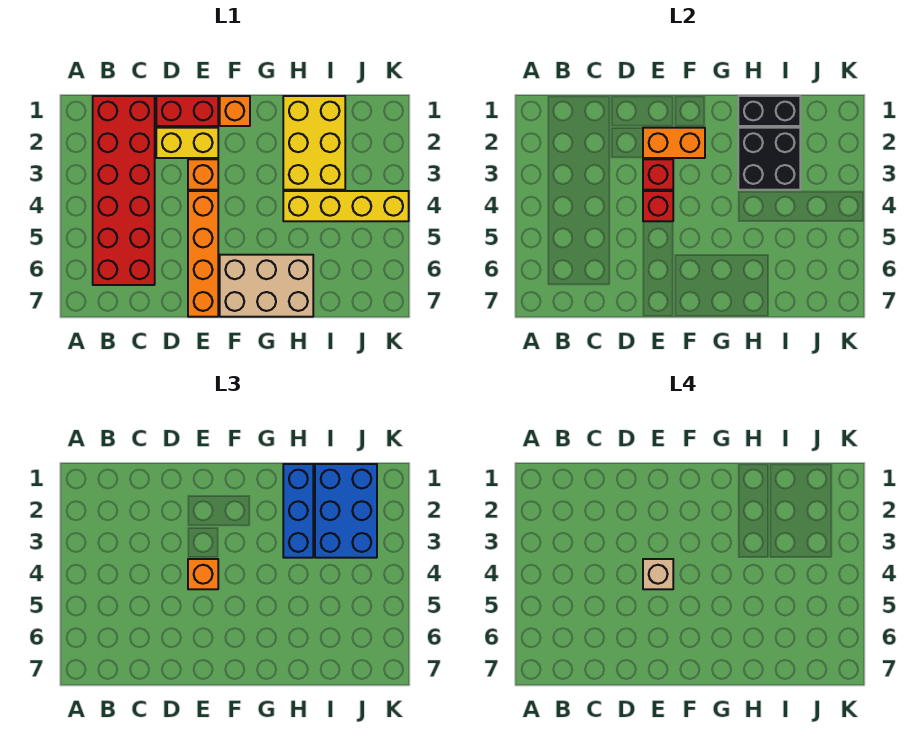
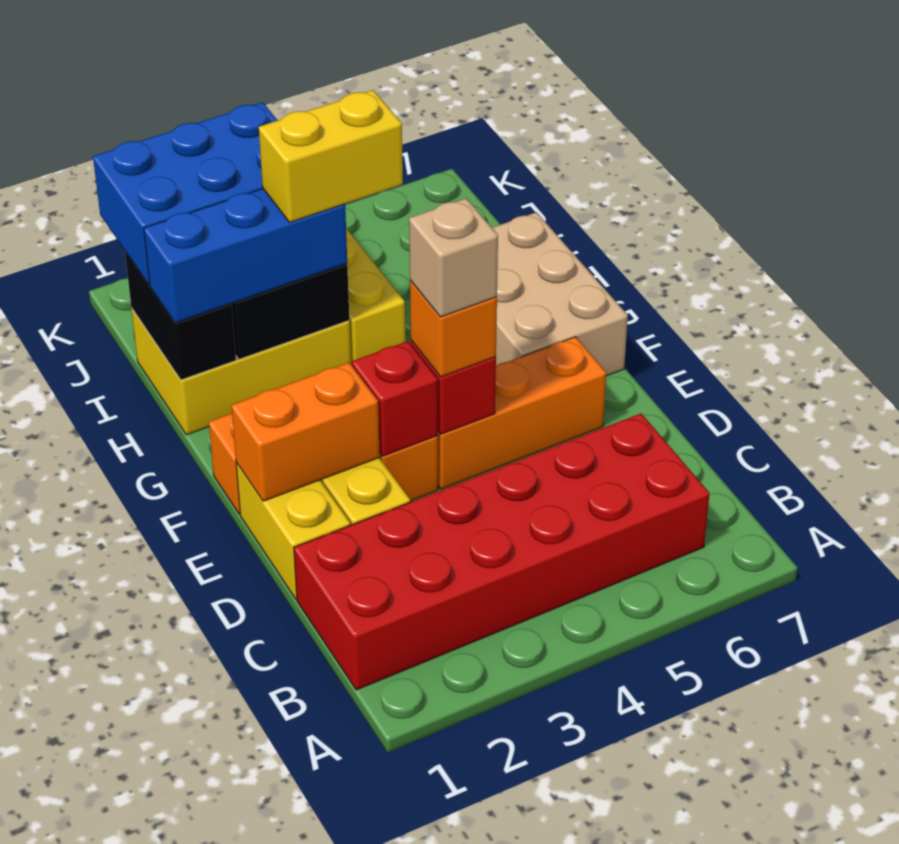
red 1x2 brick [156,96,218,126] -> yellow 1x2 brick [236,462,350,599]
orange 1x2 brick [643,128,705,158] -> orange 1x2 brick turned to [231,363,380,501]
orange 1x4 brick [188,191,218,317] -> orange 1x3 brick [438,337,606,489]
none -> yellow 1x2 brick [259,90,403,222]

